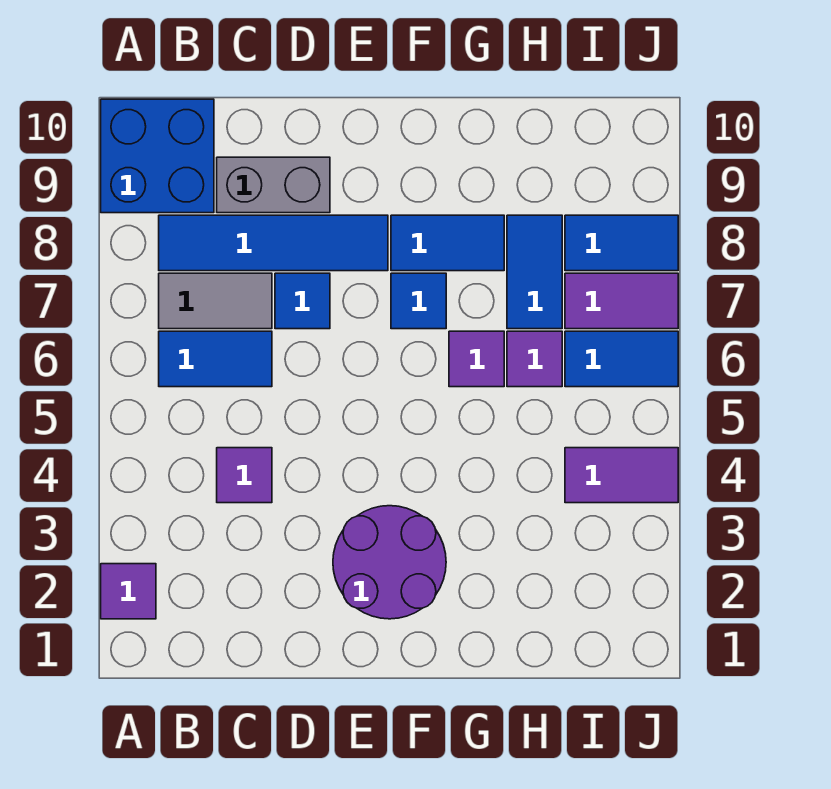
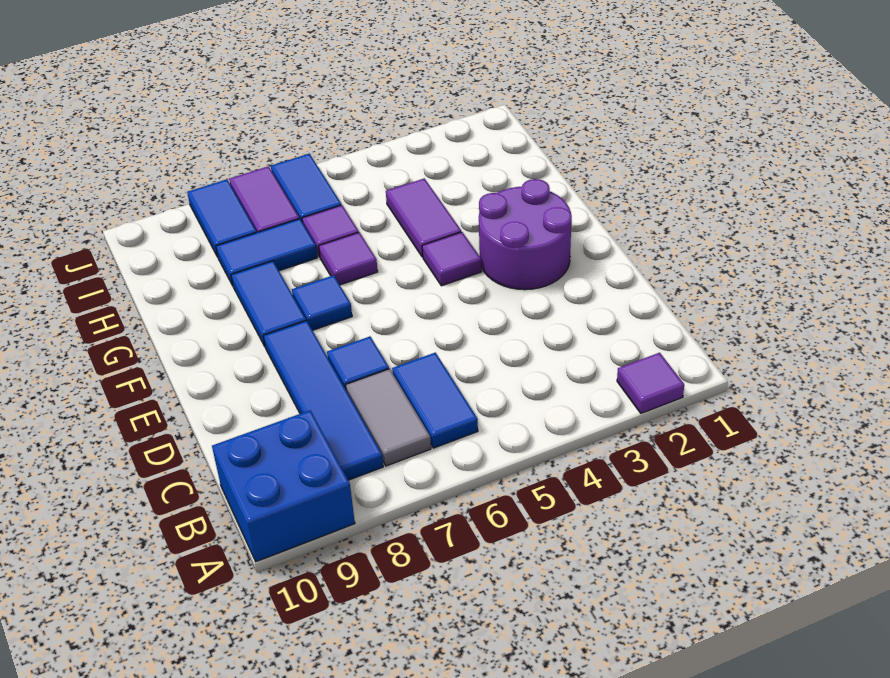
purple 1x1 tile [217,448,272,503] -> purple 1x1 tile moved to [422,232,482,286]
grey 1x2 brick [217,157,330,213] -> none
purple 1x2 tile [565,448,678,503] -> purple 1x2 tile moved to [386,178,461,257]

